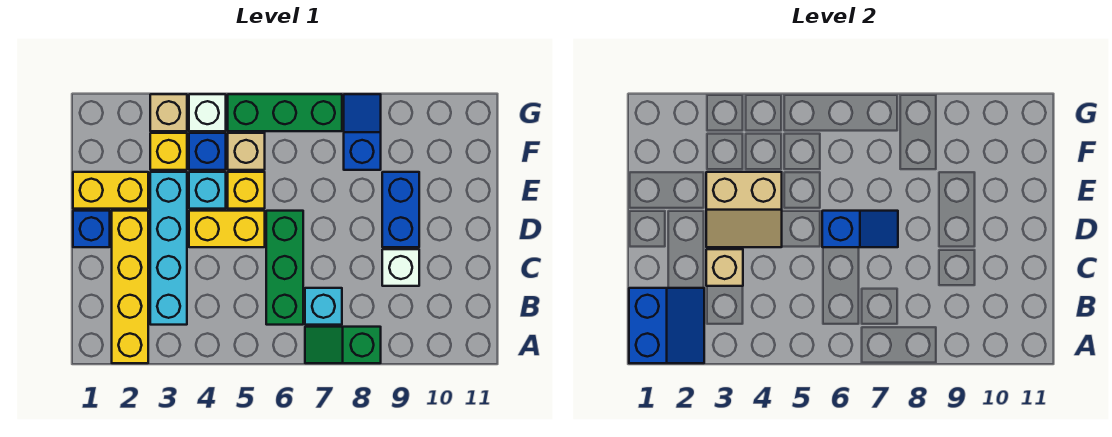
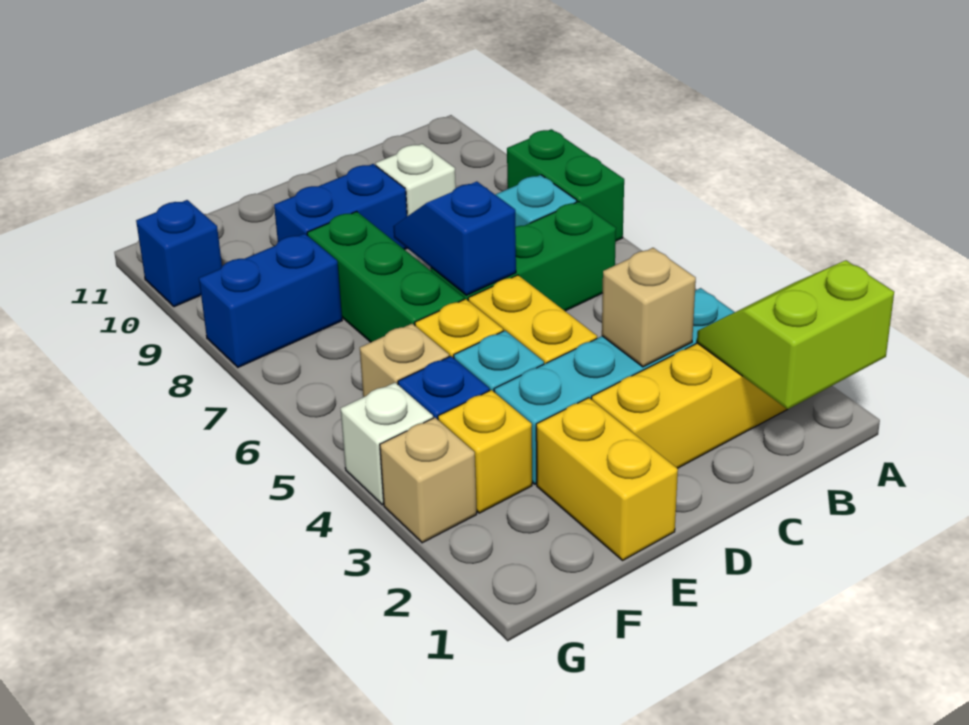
blue 2x2 slope [629,288,704,363] -> lime 2x2 slope [697,260,894,409]
green 1x2 slope [305,327,381,363] -> green 1x2 brick [507,129,624,241]
blue 1x1 brick [73,211,110,247] -> blue 1x1 brick moved to [136,200,222,307]
tan 2x2 slope [706,172,782,247] -> none
blue 1x2 slope [344,94,381,170] -> blue 1x2 brick [199,233,342,367]
green 1x3 brick [228,94,342,131] -> green 1x3 brick moved to [307,211,464,342]

